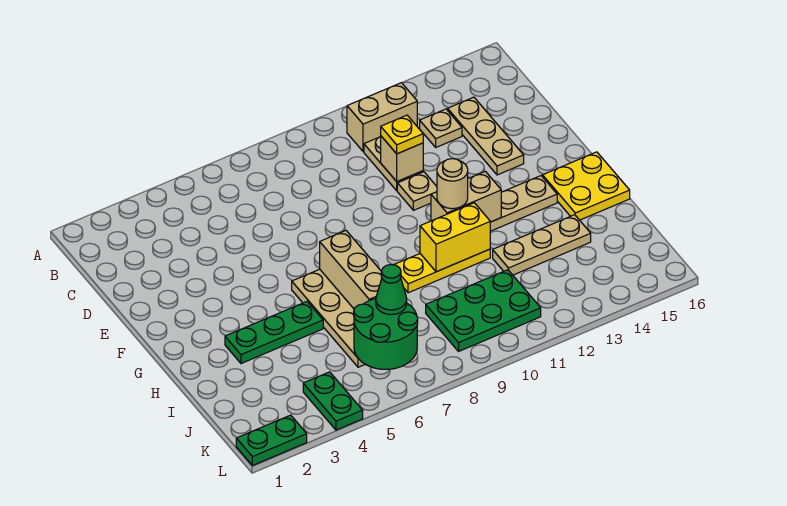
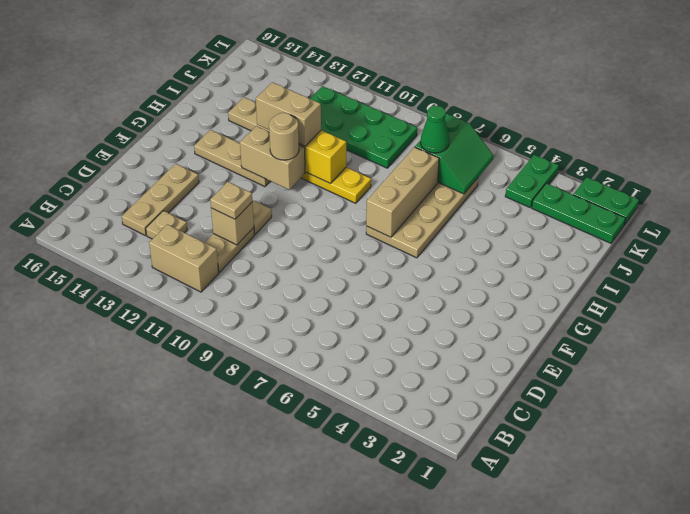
yellow 1x1 plate [381,115,423,154] -> tan 1x1 plate [210,182,252,219]
yellow 2x2 plate [543,152,630,220] -> none
green 1x3 plate [225,302,323,364] -> green 1x3 plate moved to [532,183,626,243]
none -> tan 1x2 brick [256,82,321,146]
green 2x2 round brick [354,299,418,369] -> green 2x2 slope [415,113,493,194]
green 2x3 plate [426,270,541,351] -> green 2x4 plate [310,86,417,168]

